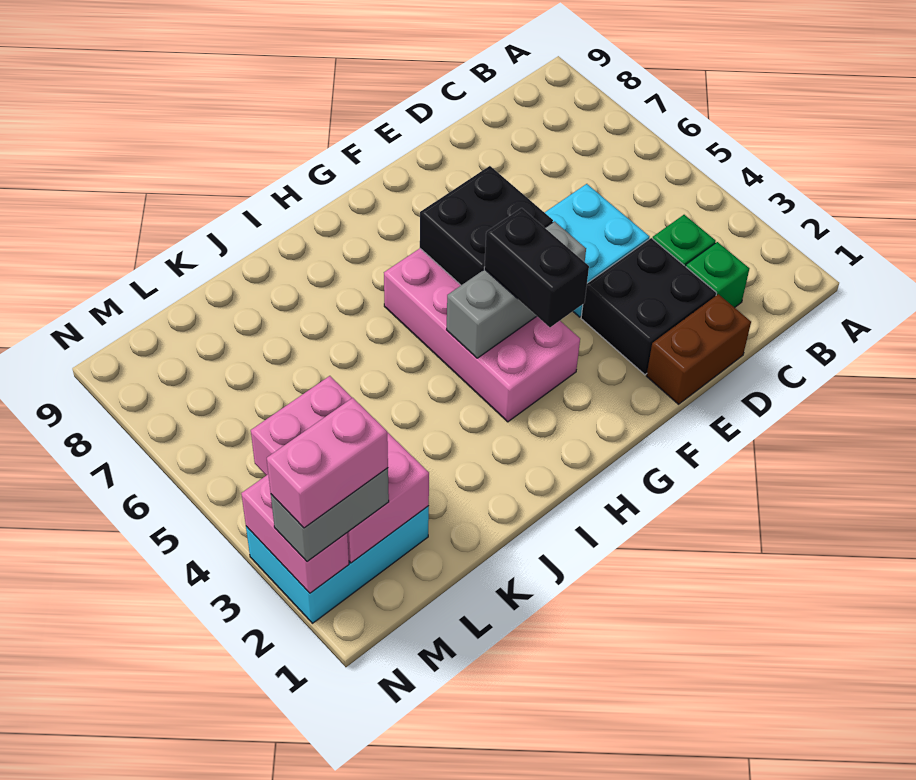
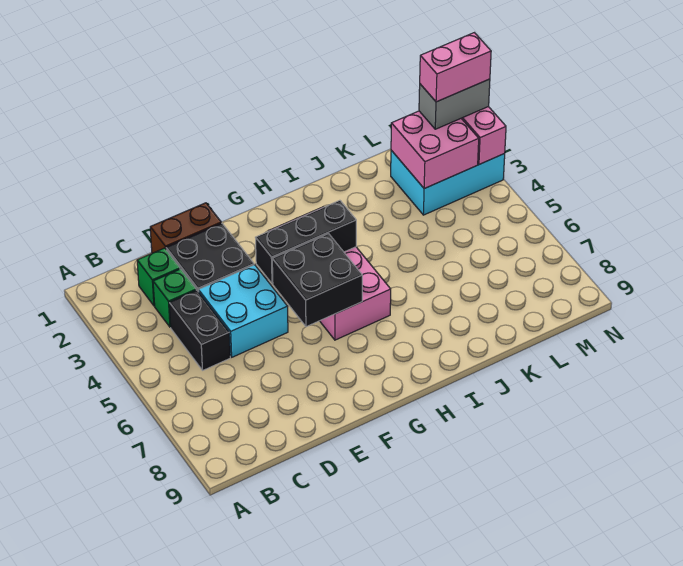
grey 1x3 brick [447,221,586,358] -> black 1x3 brick [255,200,356,284]
black 1x2 brick [484,208,589,327] -> black 1x2 brick moved to [169,290,230,370]
pink 2x3 brick [251,376,429,563] -> pink 2x2 brick [391,111,479,189]

